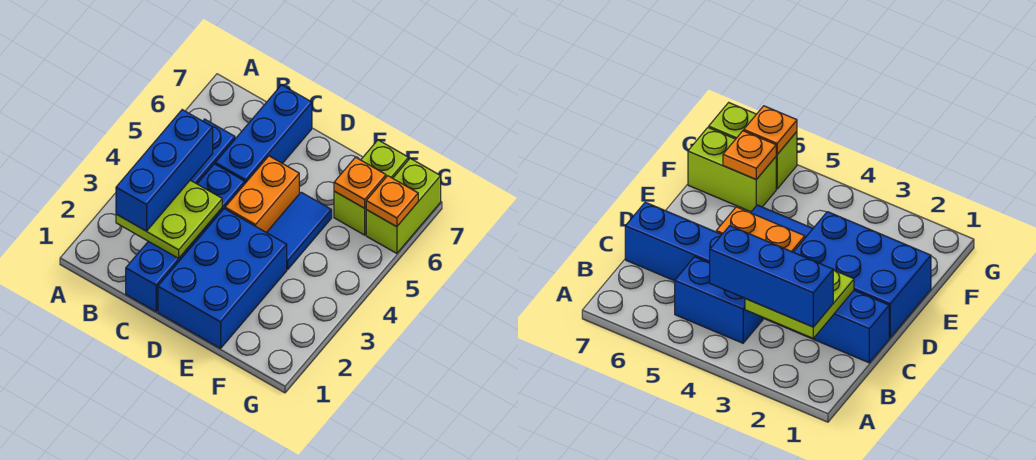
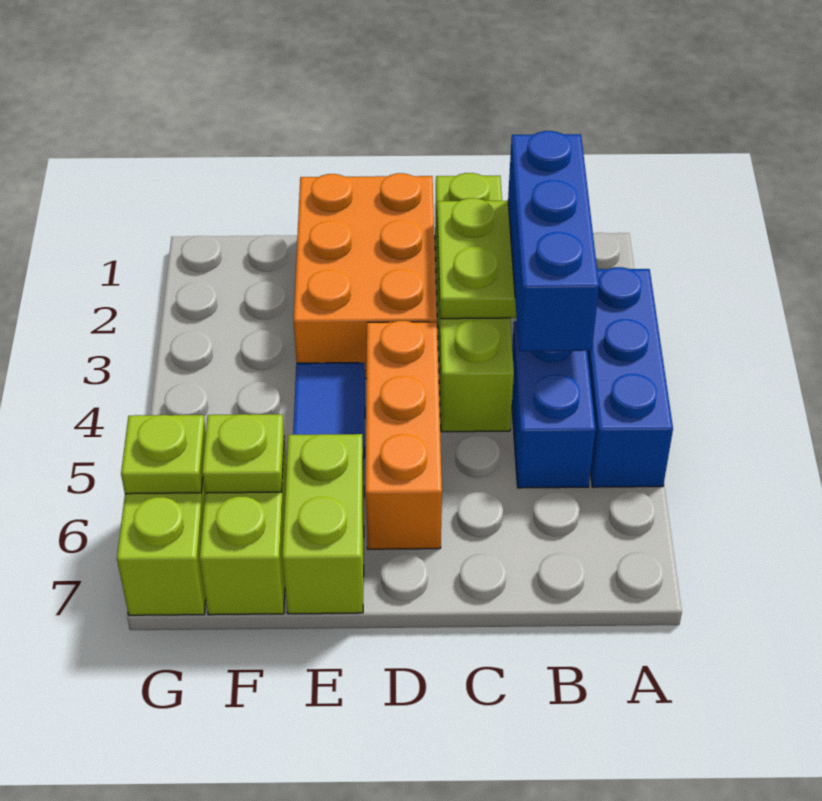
blue 1x4 brick [126,164,245,312] -> lime 1x4 brick [435,173,514,432]
blue 1x3 brick [215,85,312,183] -> blue 1x3 brick moved to [587,267,673,487]
blue 2x3 brick [158,209,287,348] -> orange 2x3 brick [294,173,437,379]
orange 1x2 brick [225,156,299,233] -> orange 1x3 brick [366,321,442,549]
none -> lime 1x2 brick [282,434,364,614]
orange 1x1 plate [334,157,386,208] -> lime 1x1 plate [202,414,284,493]
orange 1x1 plate [366,176,418,227] -> lime 1x1 plate [121,415,206,494]

